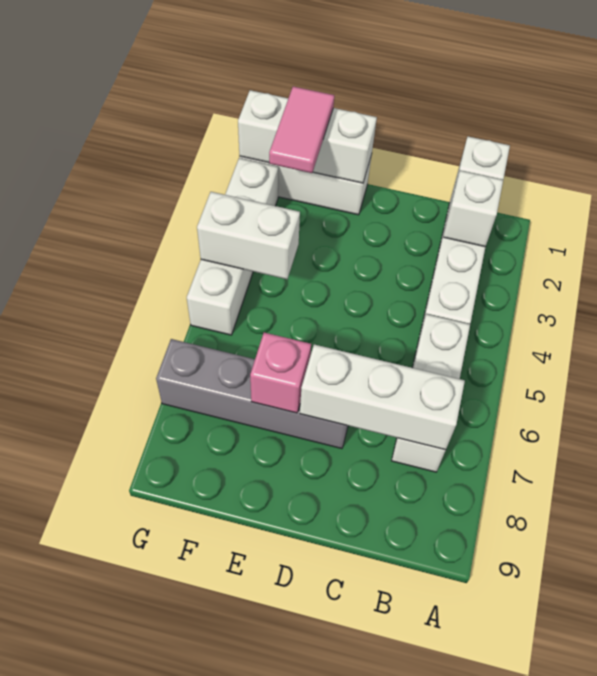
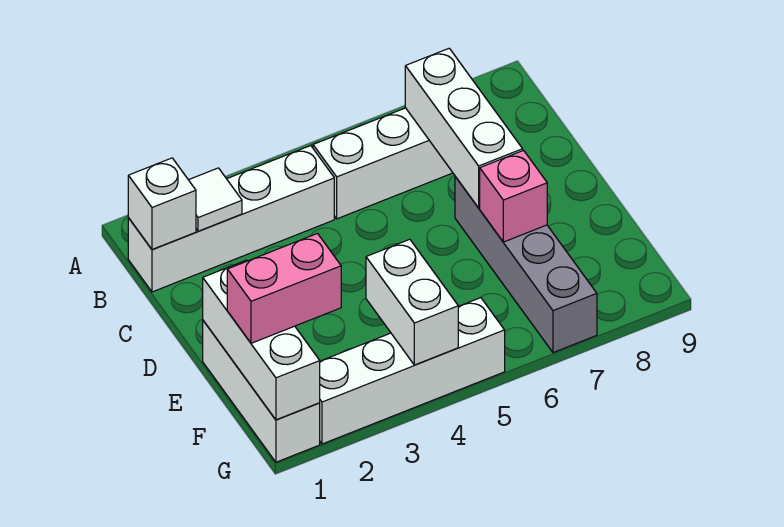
white 1x1 brick [443,171,503,247] -> white 1x1 tile [189,168,242,231]
pink 1x2 tile [269,86,334,173] -> pink 1x2 brick [227,234,341,343]

